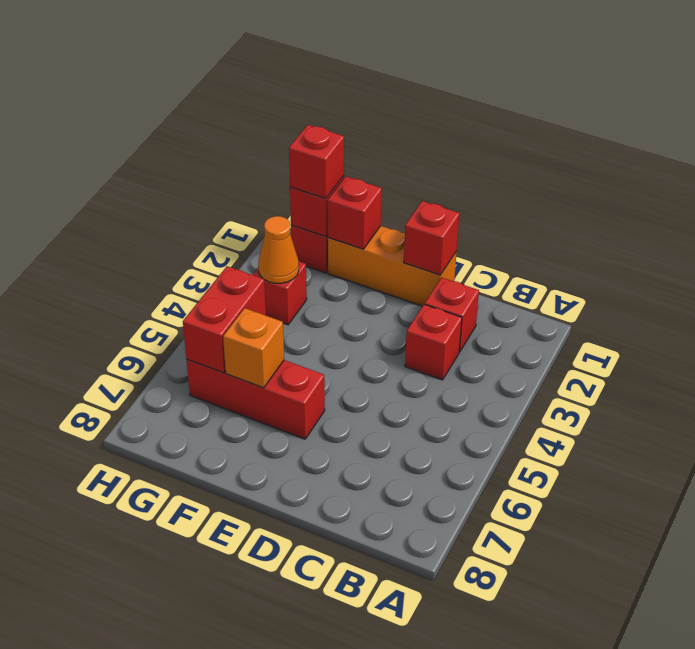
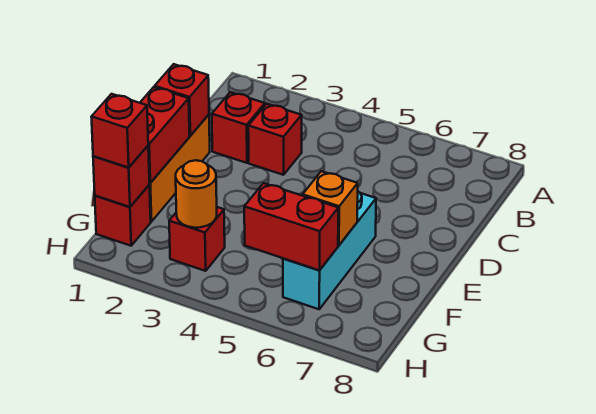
red 1x3 brick [186,359,325,439] -> cyan 1x3 brick [283,192,376,309]
red 1x1 brick [328,177,382,249] -> red 1x2 brick [140,87,189,183]
orange 1x1 cone [258,216,299,283] -> orange 1x1 round brick [176,160,217,228]

